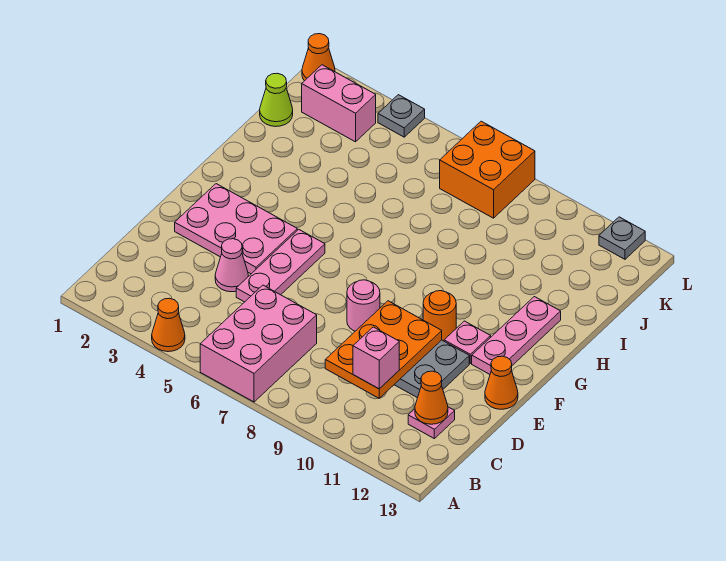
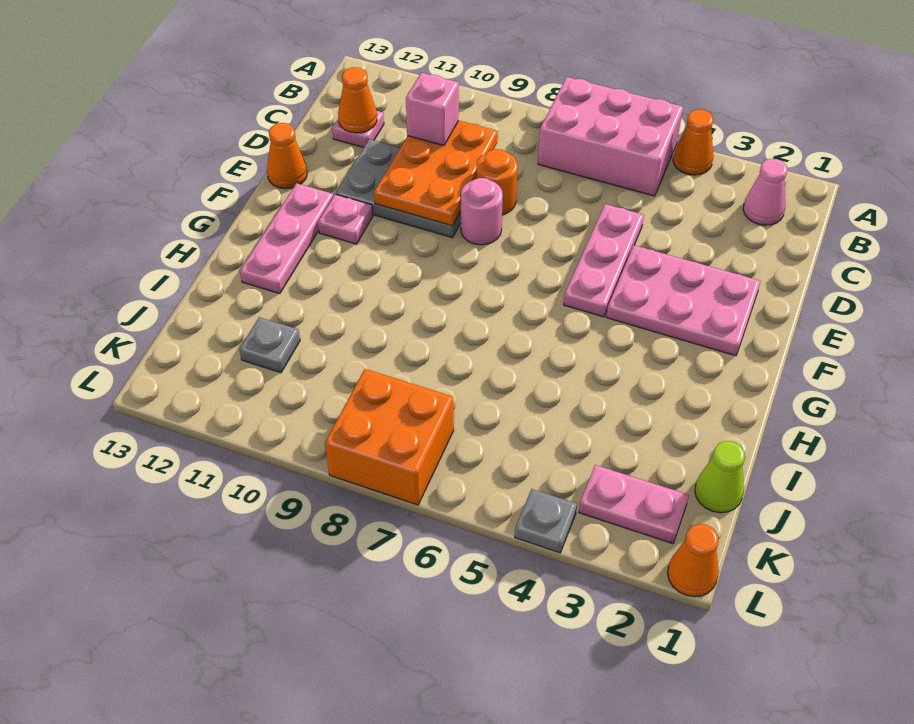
pink 2x3 brick [200,285,317,402] -> pink 2x3 brick turned to [538,77,683,196]
pink 1x1 cone [215,239,248,292] -> pink 1x1 cone moved to [743,159,787,225]
orange 1x1 round brick [423,291,456,341] -> orange 1x1 round brick moved to [476,149,518,215]
pink 1x2 brick [302,65,376,142] -> pink 1x2 plate [579,465,689,544]
grey 1x1 plate [599,217,645,259] -> grey 1x1 plate moved to [239,317,300,373]

